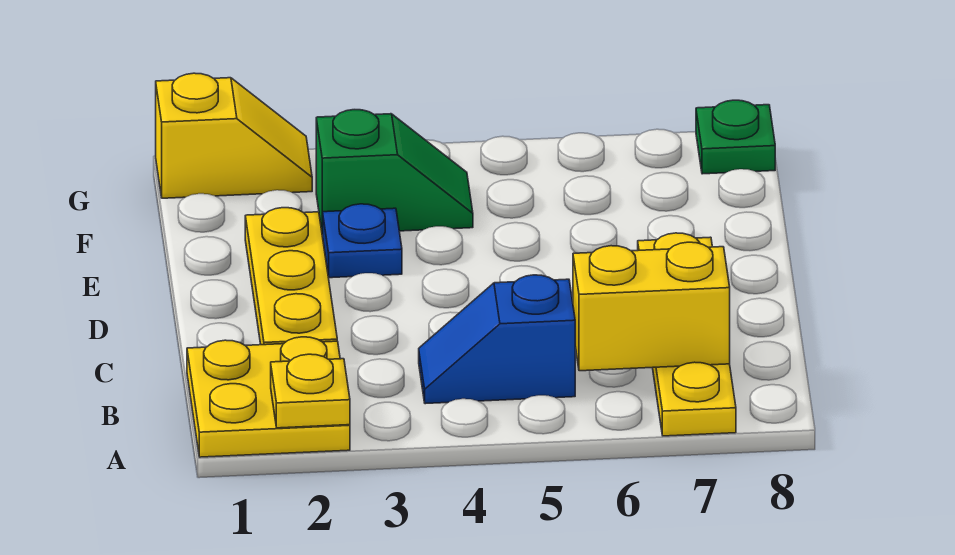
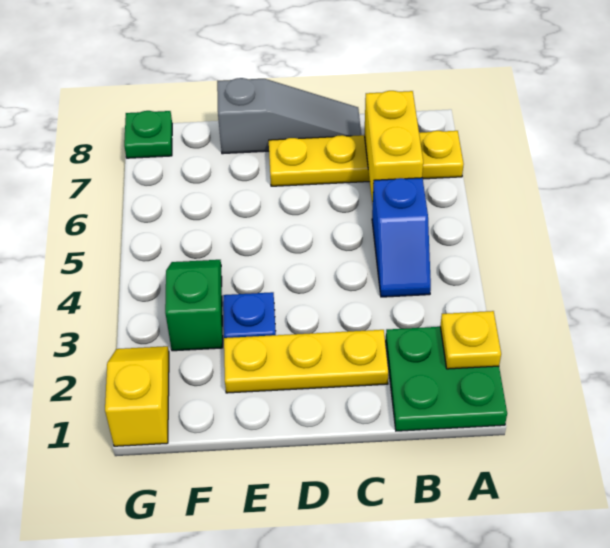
yellow 2x2 plate [187,337,350,457] -> green 2x2 plate [386,327,507,431]
none -> grey 1x3 slope [217,78,361,154]

